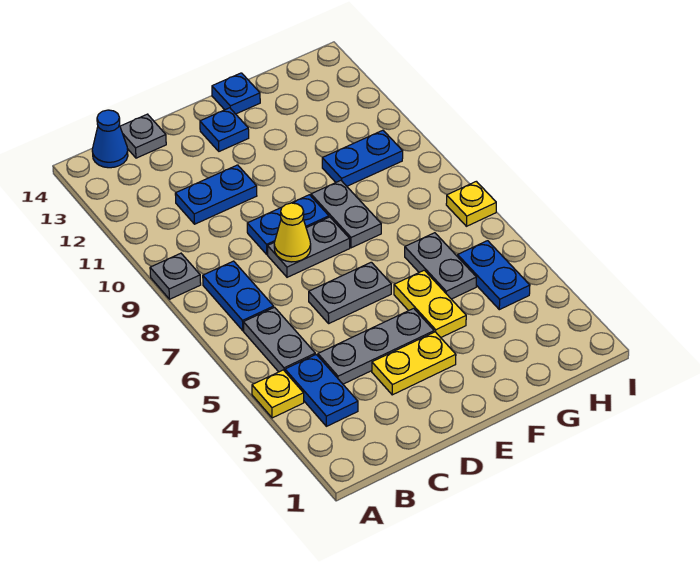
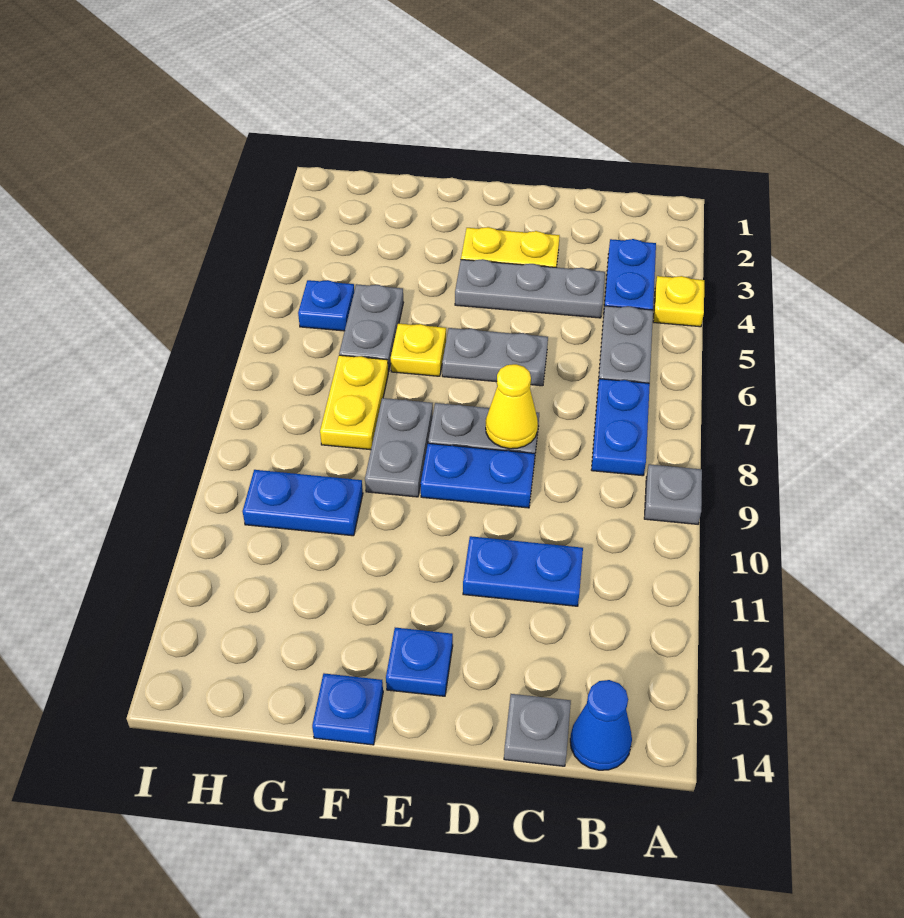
yellow 1x2 plate [394,270,466,338] -> yellow 1x2 plate moved to [320,355,389,450]
blue 1x2 plate [458,241,530,310] -> blue 1x1 plate [298,280,354,331]
yellow 1x1 plate [446,181,496,226] -> yellow 1x1 plate moved to [391,323,446,376]

